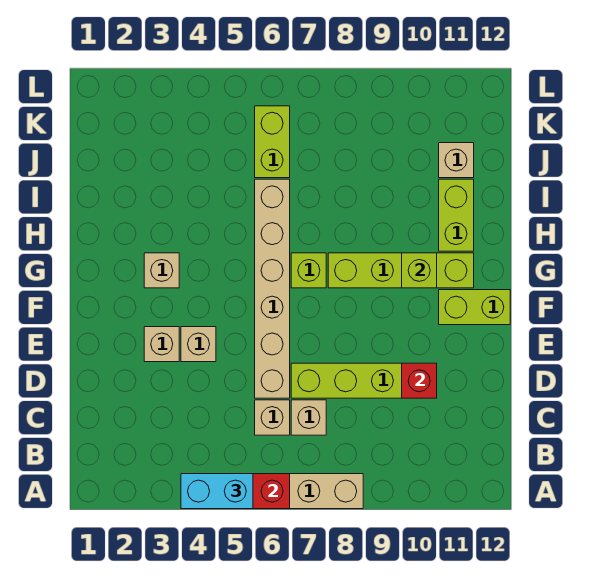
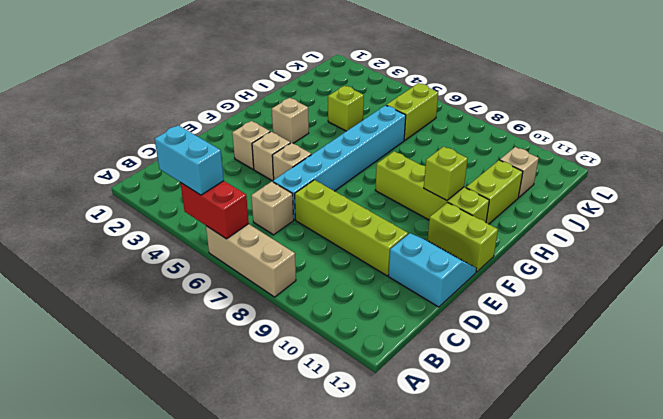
tan 1x1 brick [291,400,326,435] -> tan 1x1 brick moved to [272,143,311,180]
tan 1x6 brick [255,179,290,398] -> cyan 1x6 brick [273,105,406,220]
red 1x1 brick [402,363,437,398] -> none
none -> cyan 2x2 slope [389,233,477,307]
lime 1x1 brick [291,253,326,288] -> lime 1x1 brick moved to [328,86,364,131]

